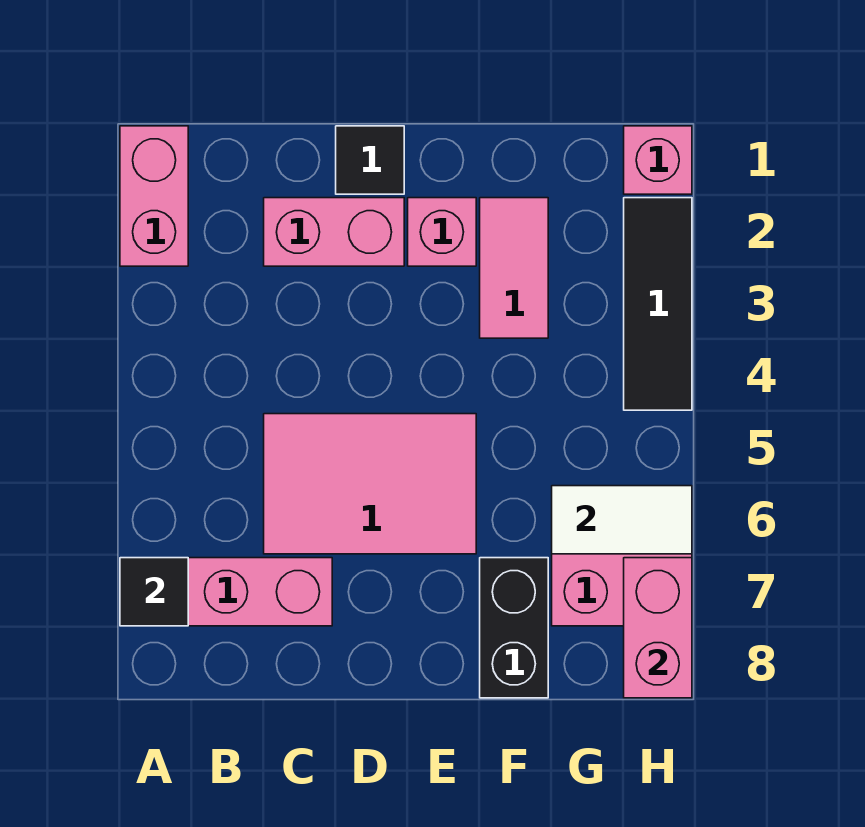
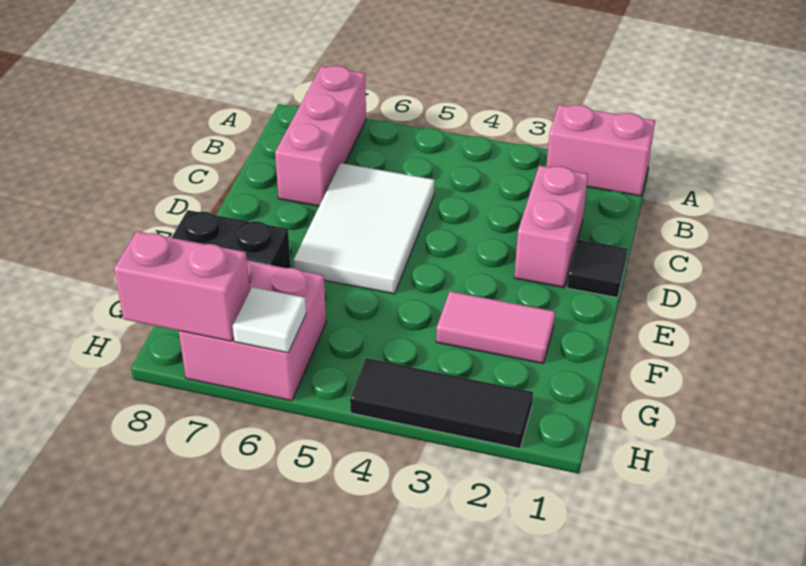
black 1x1 tile [120,558,188,626] -> none
pink 2x3 tile [264,414,476,554] -> white 2x3 tile [294,163,435,294]
pink 1x1 brick [408,198,476,266] -> none
white 1x2 tile [552,486,692,554] -> white 1x1 tile [233,287,306,353]
pink 1x1 brick [624,126,692,194] -> none

